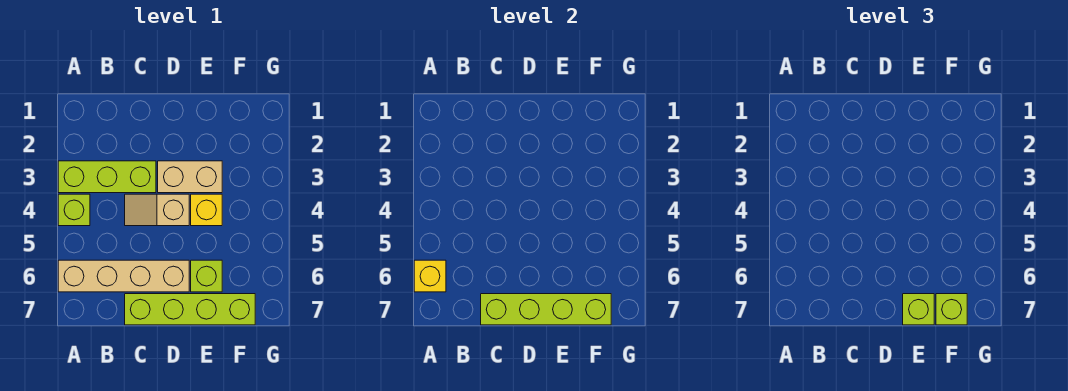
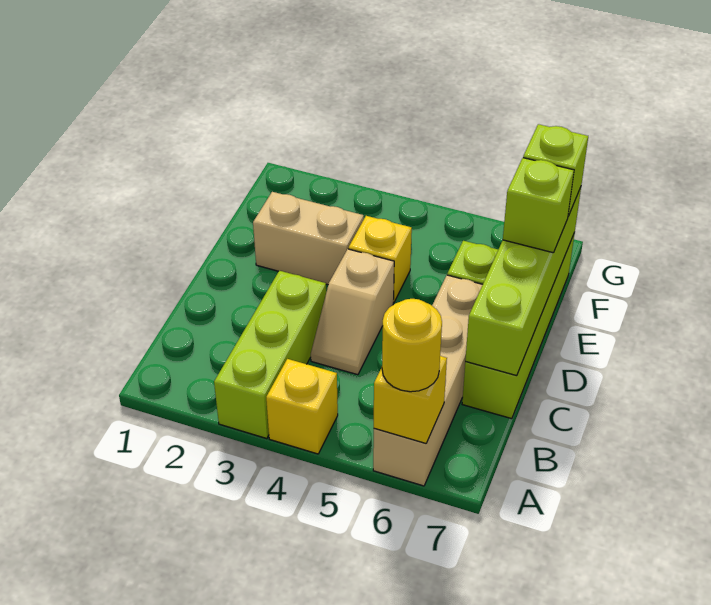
lime 1x1 brick [58,194,90,226] -> yellow 1x1 brick [266,359,338,454]
none -> yellow 1x1 round brick [382,299,442,392]
tan 1x2 brick [158,161,222,193] -> tan 1x2 brick turned to [253,192,364,285]

